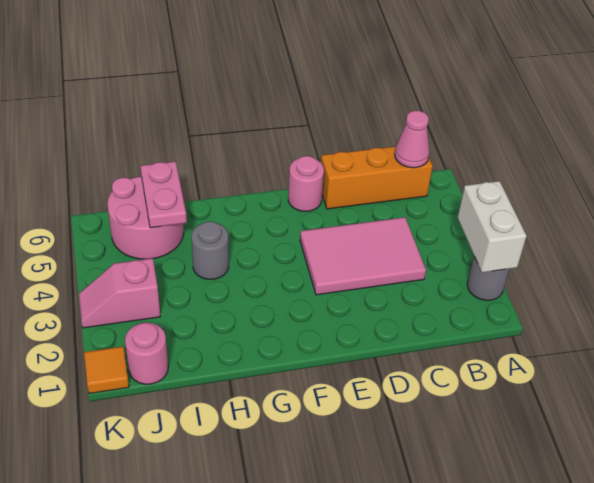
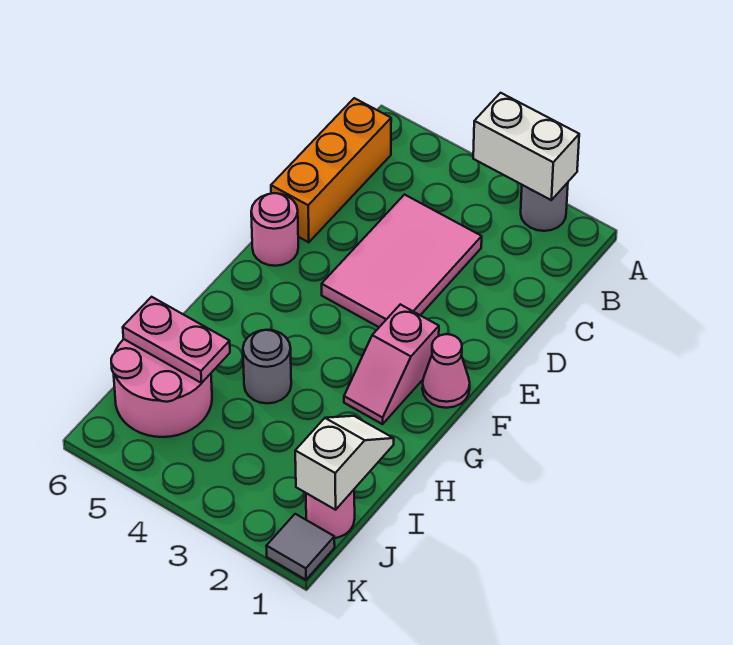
pink 1x1 cone [395,111,429,168] -> pink 1x1 cone moved to [422,334,470,408]
none -> white 1x2 slope [295,416,394,510]
pink 1x2 slope [79,258,160,328] -> pink 1x2 slope moved to [344,304,439,424]
orange 1x1 tile [84,346,129,394] -> grey 1x1 tile [266,514,335,580]

